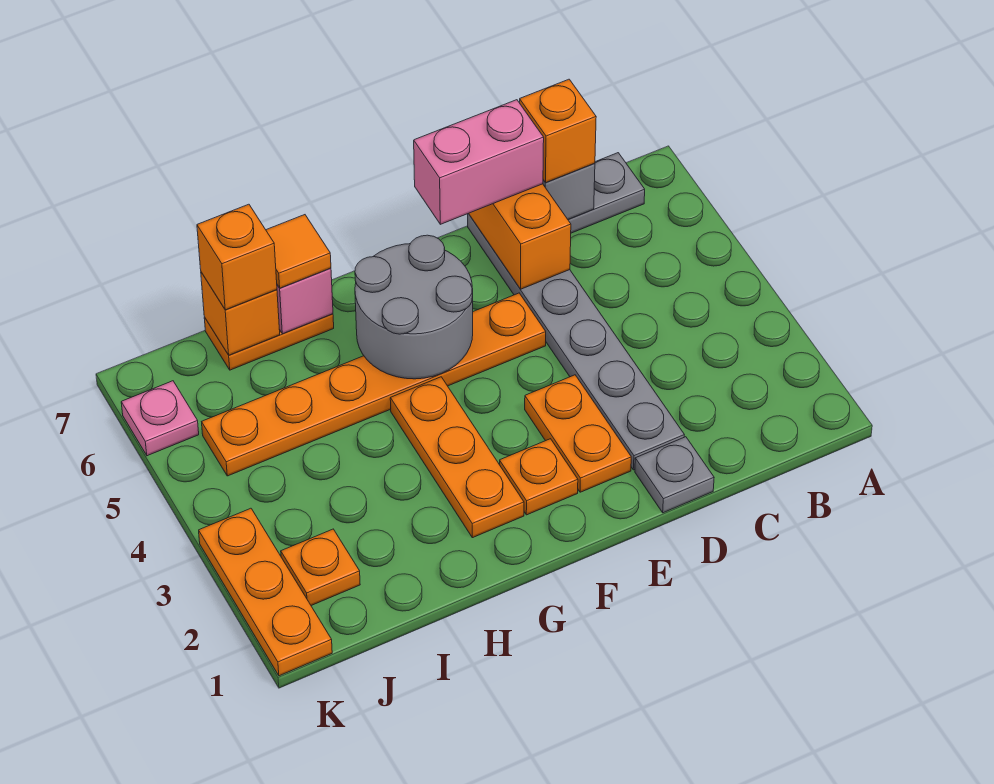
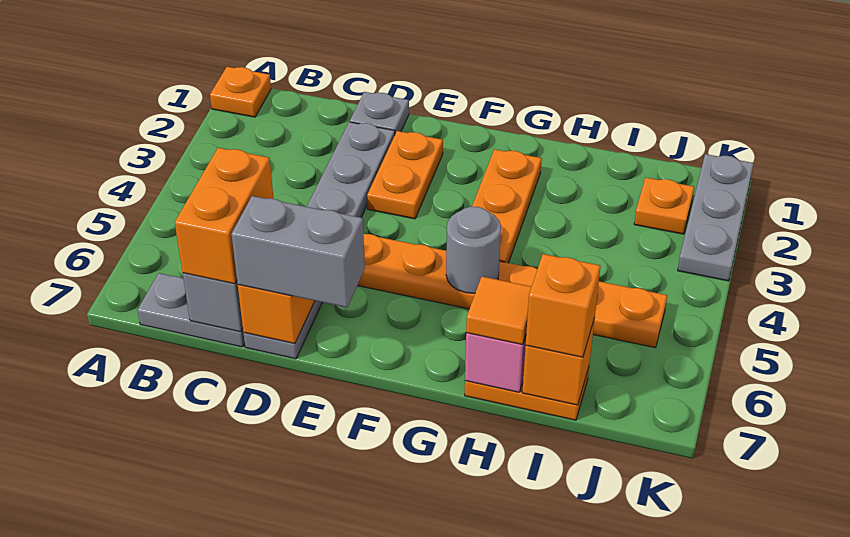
orange 1x1 brick [519,79,596,183] -> orange 1x2 brick [175,148,273,284]
pink 1x2 brick [414,100,544,224] -> grey 1x2 brick [232,196,365,307]
orange 1x1 plate [500,439,578,515] -> orange 1x1 plate moved to [210,67,271,117]
grey 2x2 round brick [355,235,473,379] -> grey 1x1 round brick [446,207,501,293]
orange 1x3 plate [199,508,332,676] -> grey 1x3 plate [678,154,754,281]
pink 1x1 plate [121,381,199,456] -> none

